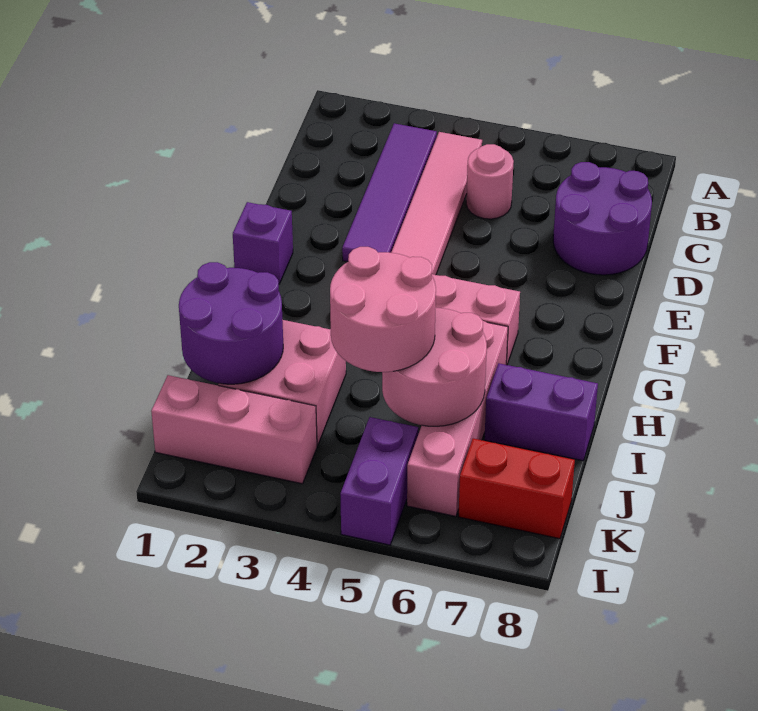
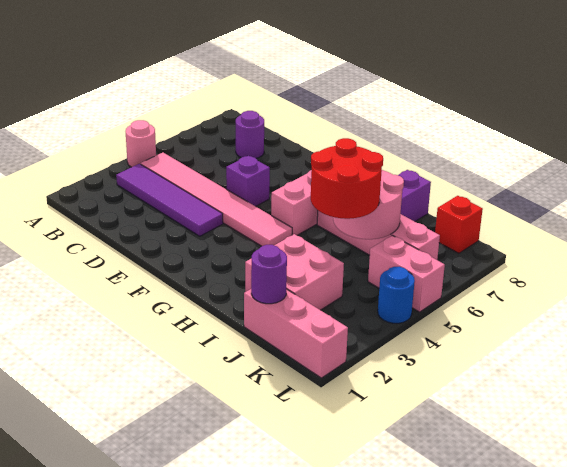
pink 1x1 round brick [466,144,514,219] -> pink 1x1 round brick moved to [126,120,156,167]
purple 2x2 round brick [553,162,652,275] -> purple 1x1 round brick [236,111,264,158]
purple 1x1 brick [233,202,293,284] -> purple 1x1 brick moved to [226,156,270,206]
purple 2x2 round brick [179,262,283,384] -> purple 1x1 round brick [251,245,287,304]
pink 2x2 round brick [330,247,436,372] -> red 2x2 round brick [311,138,383,219]
pink 1x3 brick [151,375,317,484] -> pink 1x3 brick turned to [244,289,348,378]
purple 1x2 brick [340,417,418,545] -> pink 1x2 brick [368,235,445,312]
red 1x2 brick [459,439,575,539] -> red 1x1 brick [435,196,483,253]
none -> blue 1x1 round brick [378,267,415,323]

